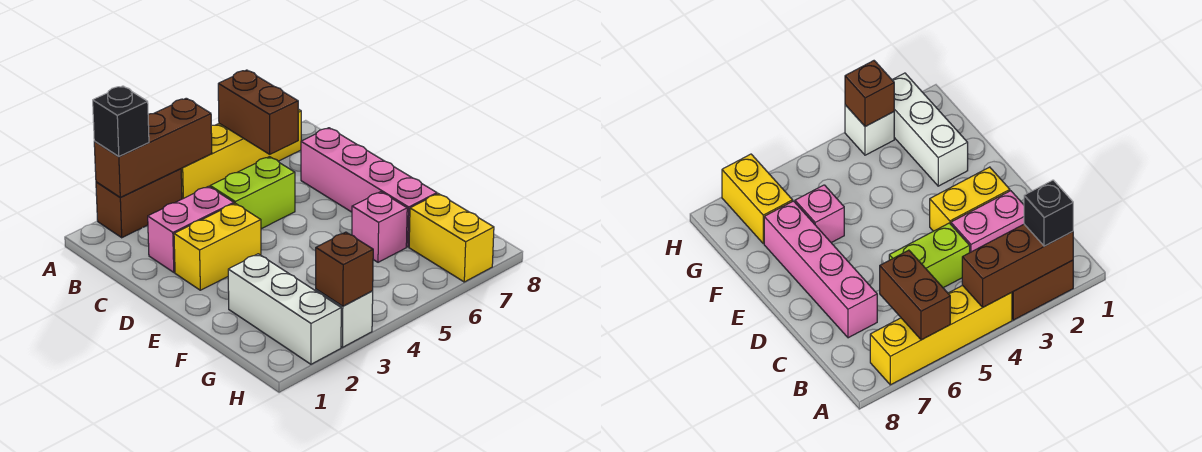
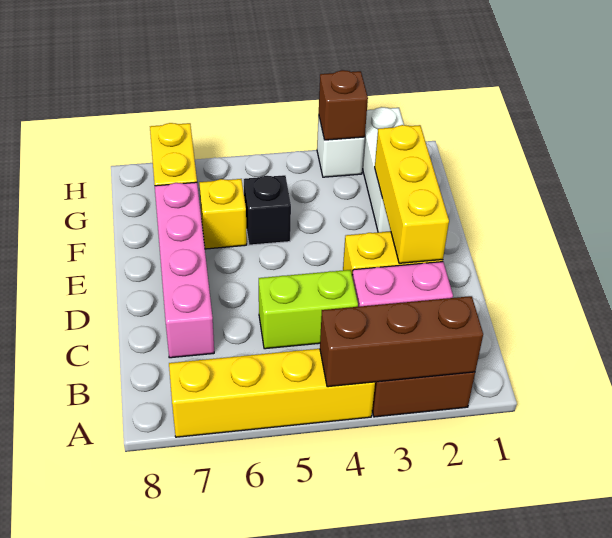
black 1x1 brick [93,86,149,157] -> black 1x1 brick moved to [244,175,291,245]
brown 1x2 brick [218,70,298,154] -> none
none -> yellow 1x3 brick [375,125,449,263]
pink 1x1 brick [352,192,407,262] -> yellow 1x1 brick [199,179,247,249]

